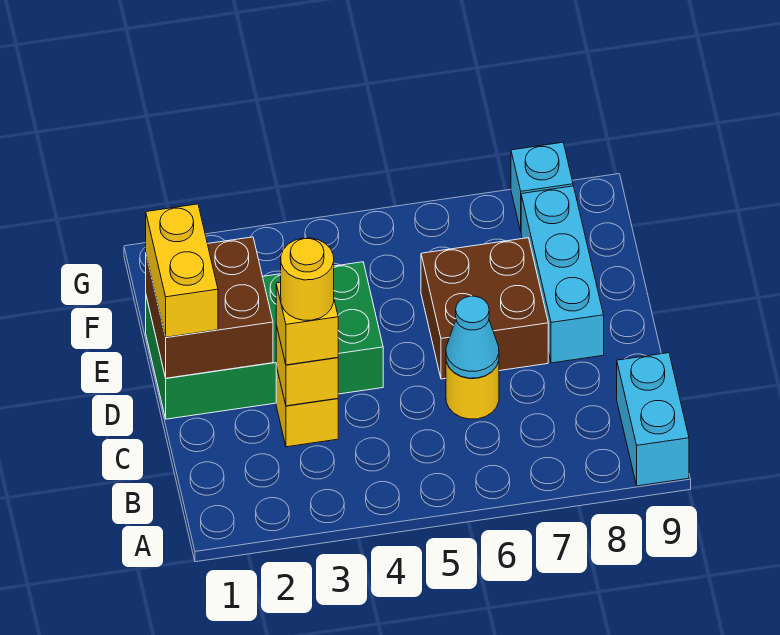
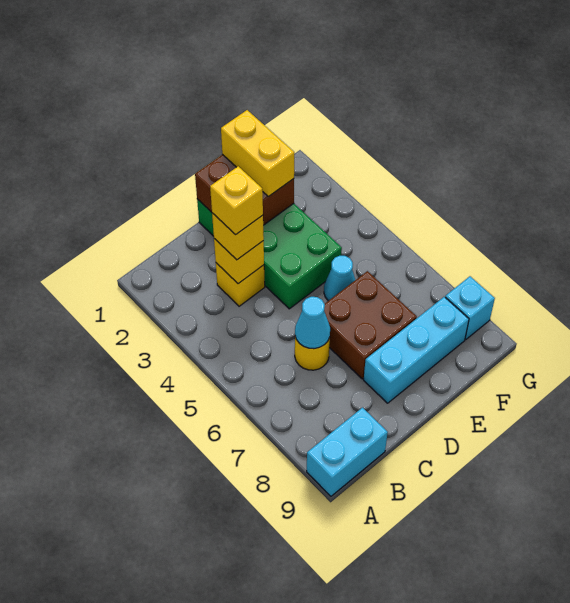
yellow 1x1 round brick [281,238,334,320] -> yellow 1x1 brick [210,166,263,235]
yellow 1x2 brick [146,204,218,337] -> yellow 1x2 brick turned to [221,110,294,197]
none -> cyan 1x1 cone [324,256,355,301]

